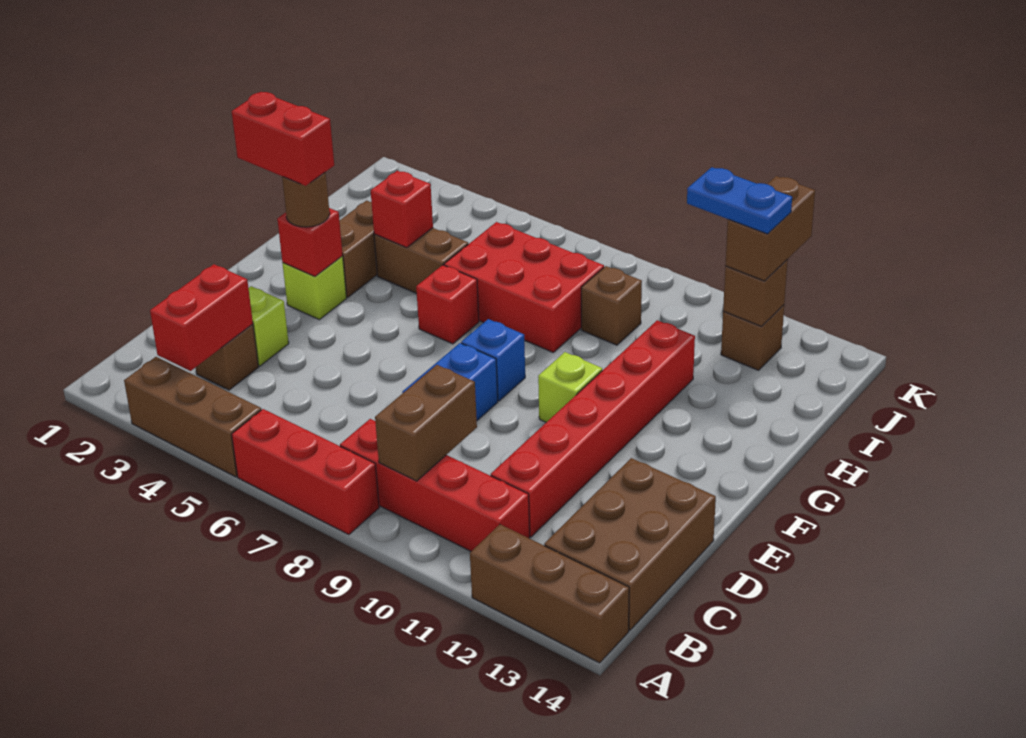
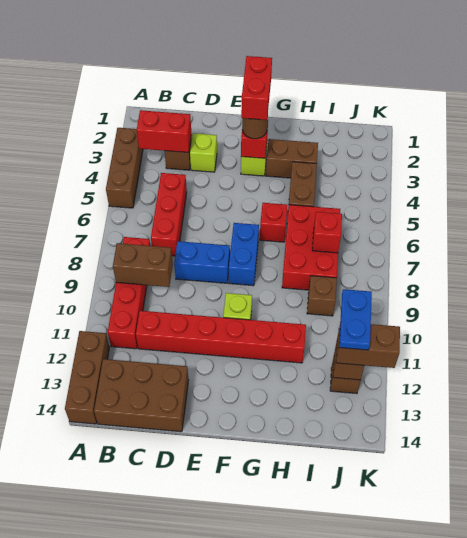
red 1x3 brick [232,409,379,535] -> red 1x3 brick moved to [151,173,187,256]
blue 1x1 brick [461,319,525,401] -> blue 1x2 brick [229,223,259,286]
red 1x1 brick [371,171,433,248] -> red 1x1 brick moved to [312,212,342,253]

